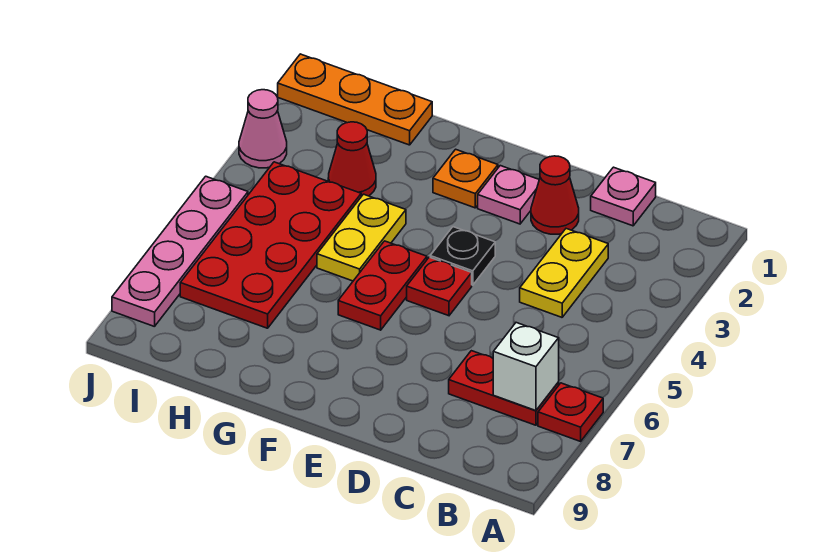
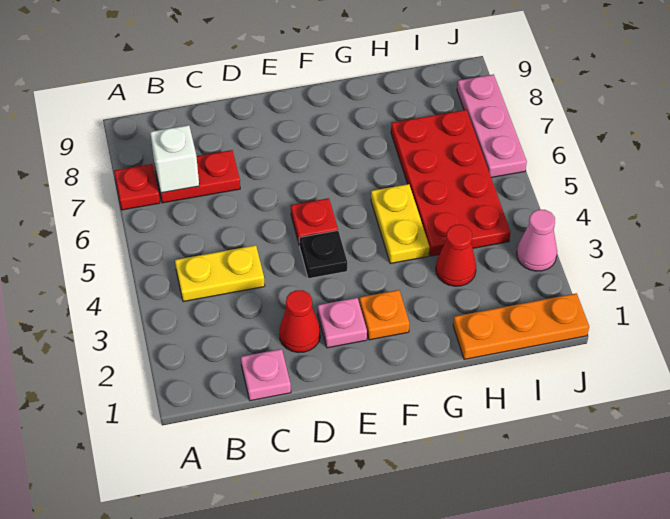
yellow 1x2 plate [520,229,608,317] -> yellow 1x2 plate turned to [175,245,265,302]
red 1x2 plate [338,241,427,330] -> none
pink 1x4 plate [112,176,248,327] -> pink 1x3 plate [457,74,527,178]

